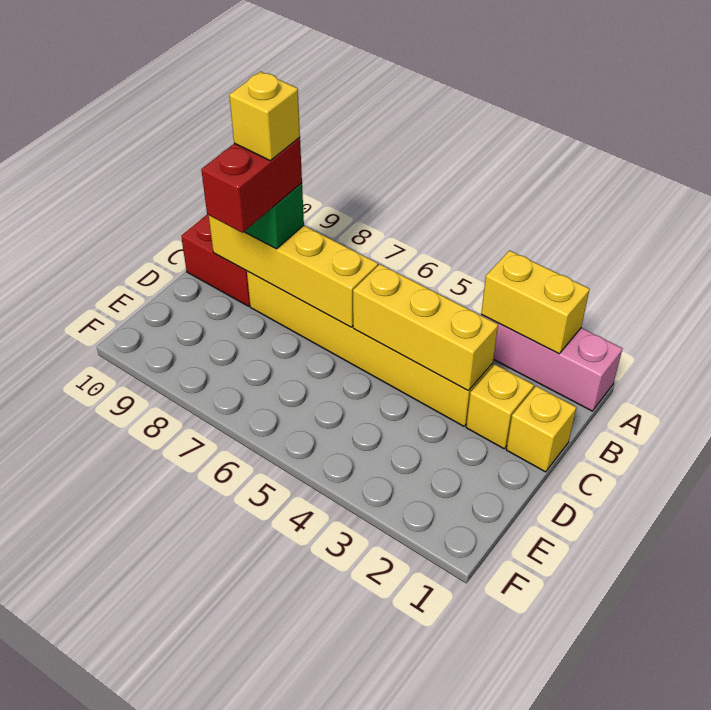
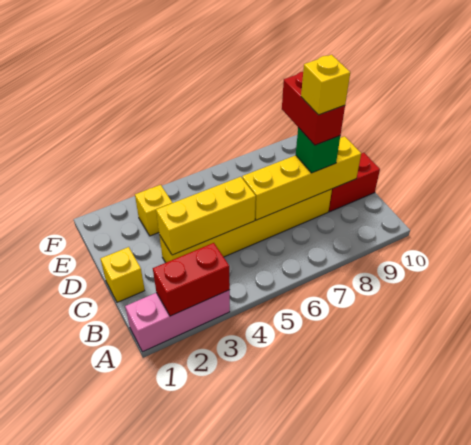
yellow 1x2 brick [481,251,590,354] -> red 1x2 brick [153,243,230,316]
yellow 1x1 brick [466,365,534,449] -> yellow 1x1 brick moved to [135,185,172,236]

